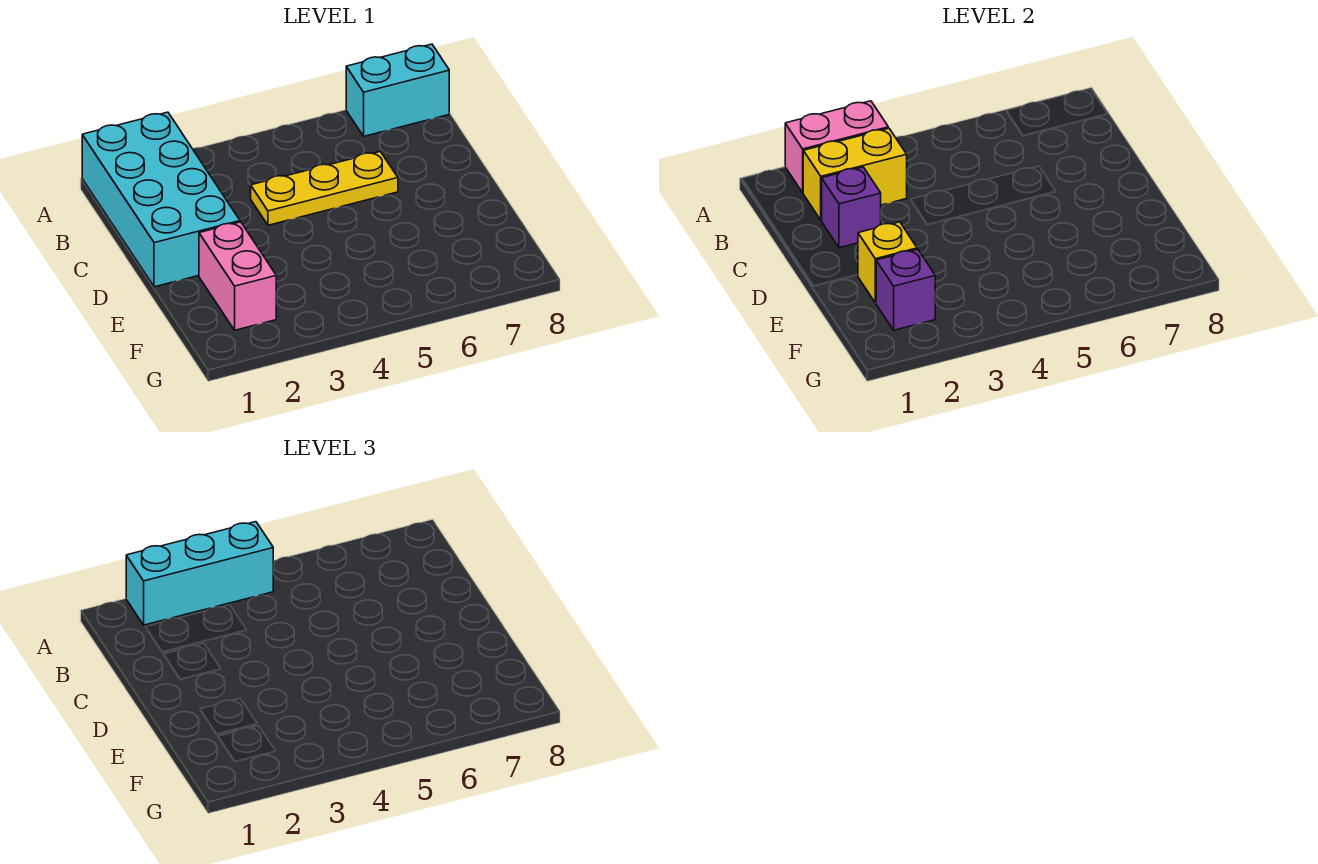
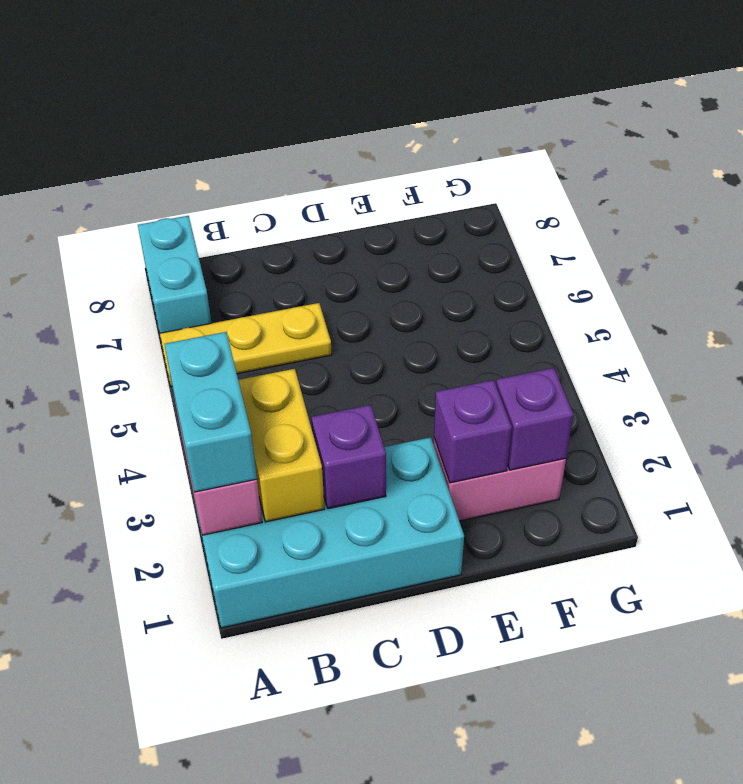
cyan 1x3 brick [126,522,273,625] -> cyan 1x2 brick [164,332,257,492]
yellow 1x3 plate [251,152,398,225] -> yellow 1x3 plate turned to [160,303,332,387]
yellow 1x1 brick [858,222,917,303] -> purple 1x1 brick [434,380,512,483]

